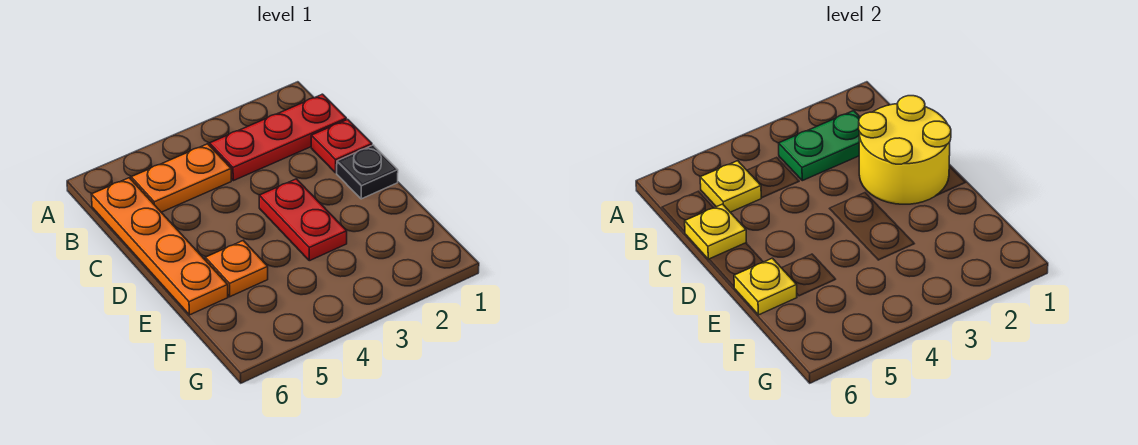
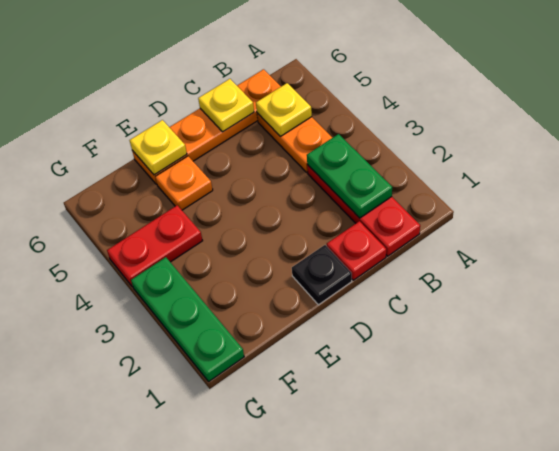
yellow 2x2 round brick [859,96,951,204] -> none
red 1x2 plate [259,179,347,261] -> red 1x2 plate moved to [107,205,203,287]
none -> green 1x3 plate [131,257,244,381]

